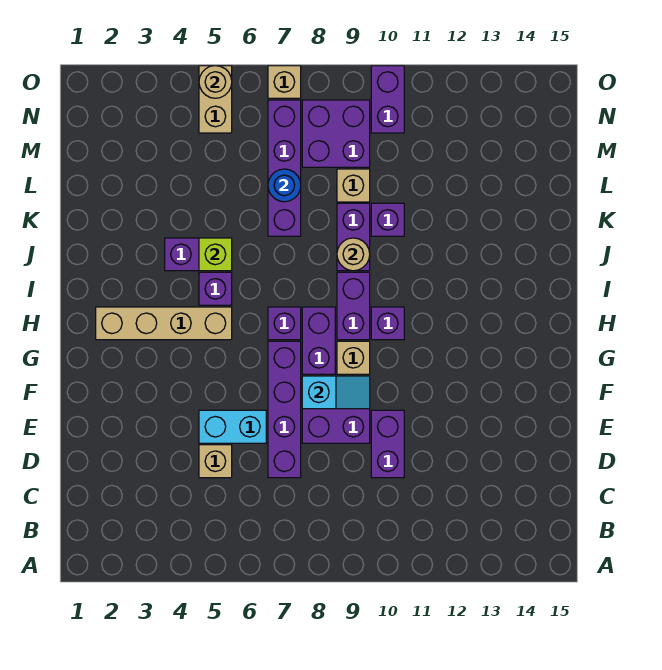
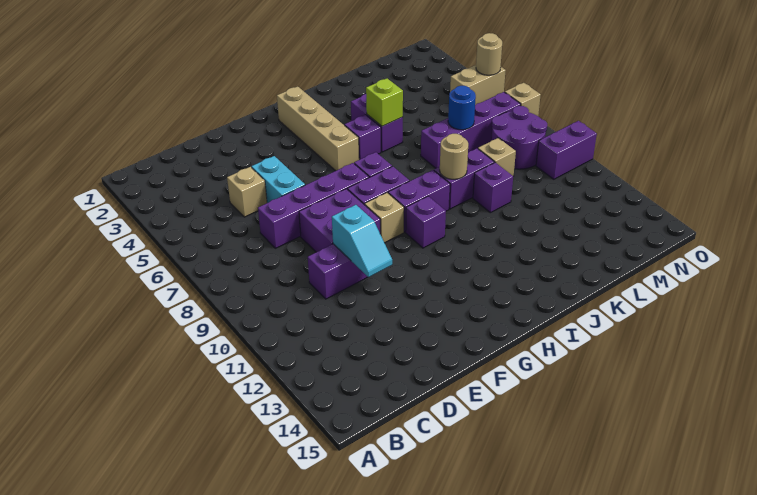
cyan 1x2 slope [302,376,370,409] -> cyan 1x2 slope moved to [332,205,392,277]
purple 2x2 brick [302,100,370,167] -> purple 2x2 round brick [491,106,547,169]

